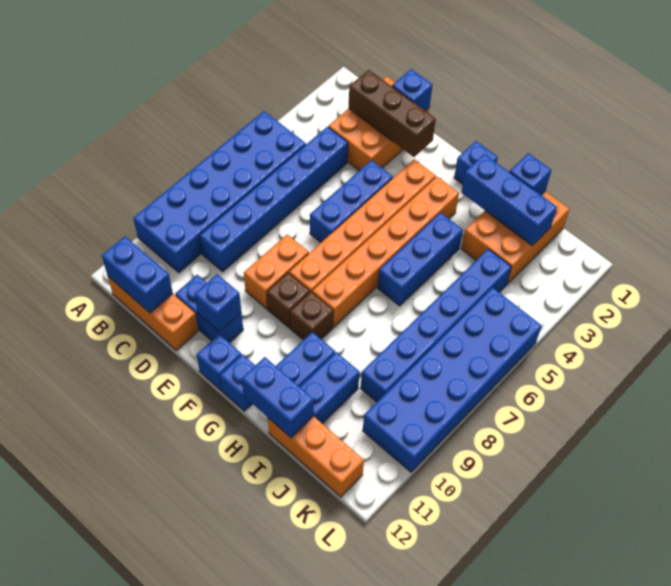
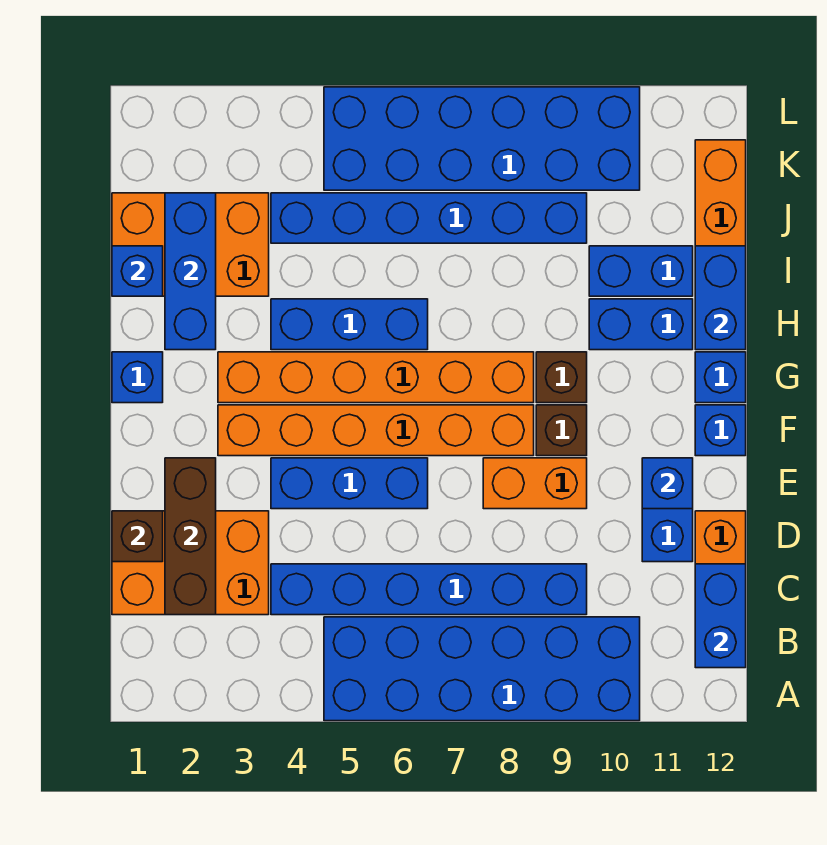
blue 1x1 brick [392,69,433,111] -> brown 1x1 brick [112,511,163,562]

